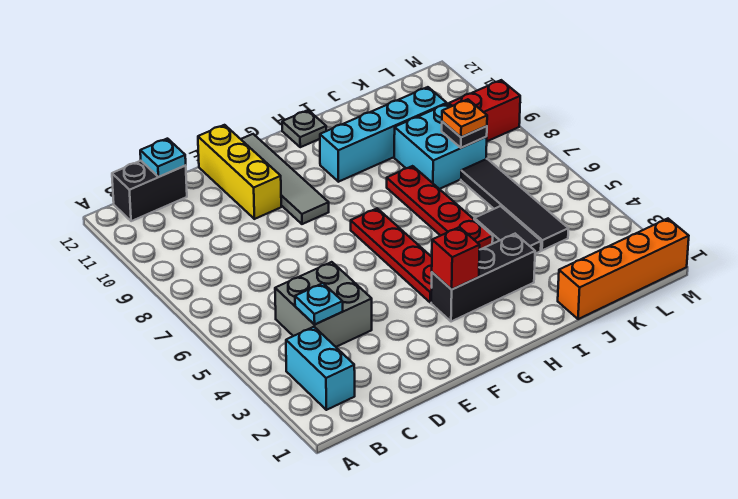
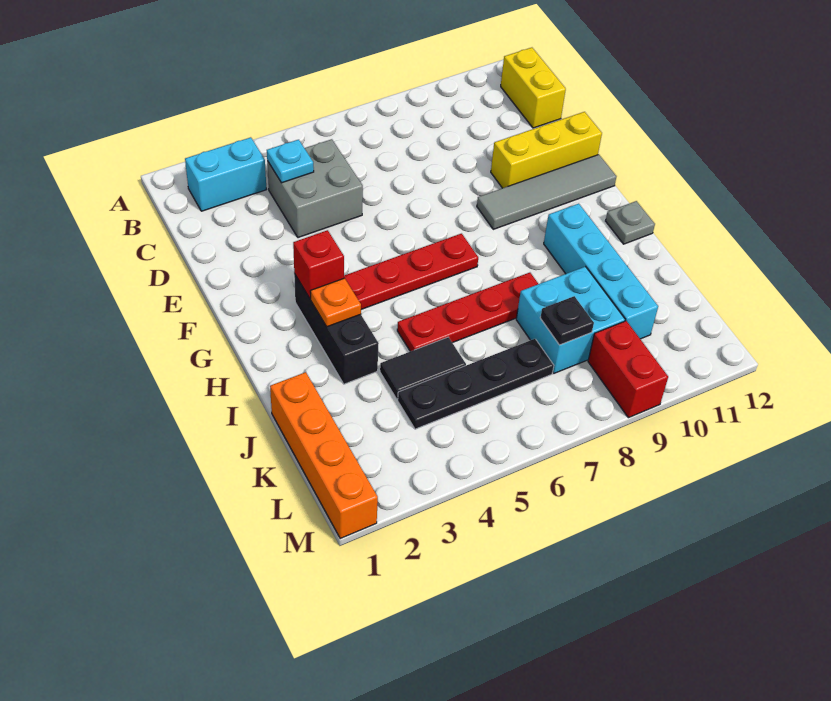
black 1x2 brick [112,161,187,221] -> yellow 1x2 brick [501,48,566,128]
cyan 1x1 plate [140,139,186,177] -> none
black 1x4 tile [461,159,568,250] -> black 1x4 plate [398,339,554,429]
orange 1x1 plate [442,99,487,137] -> orange 1x1 plate moved to [310,278,361,327]

